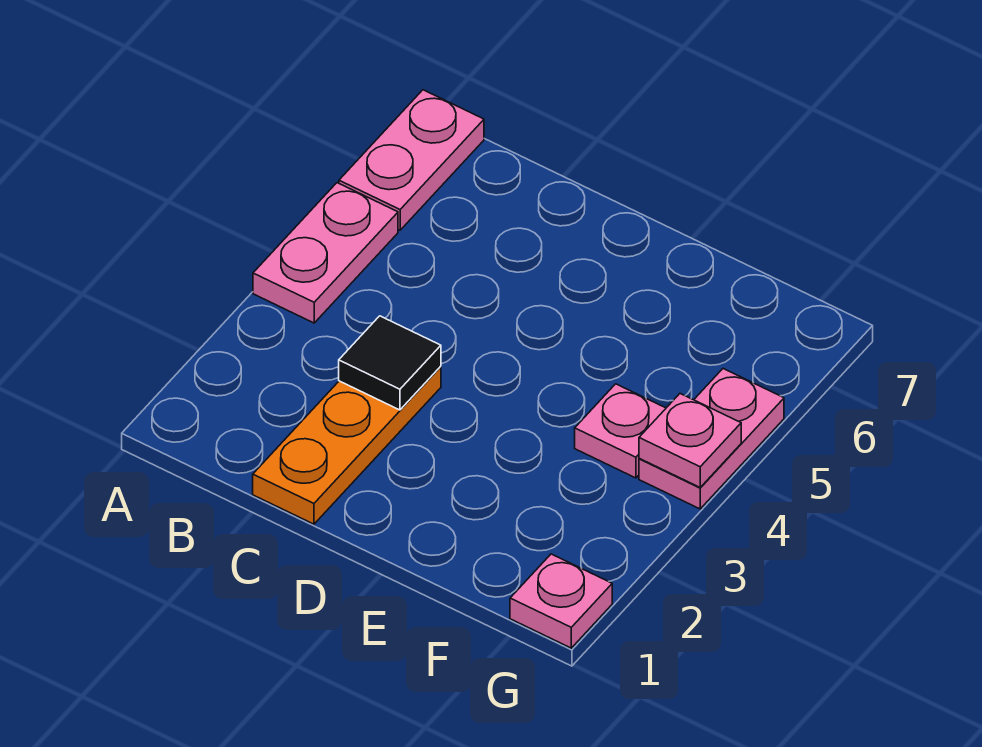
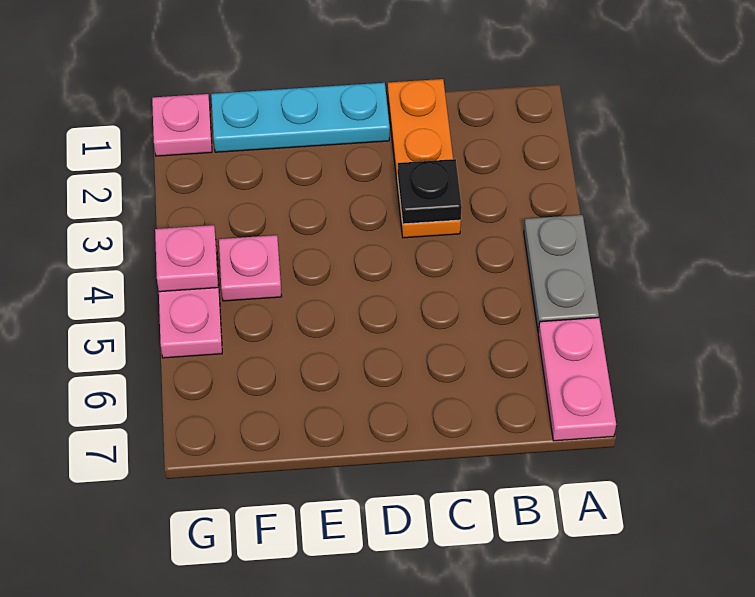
pink 1x2 plate [253,183,398,323] -> grey 1x2 plate [524,215,599,332]
black 1x1 tile [339,316,441,410] -> black 1x1 plate [398,159,462,224]
none -> cyan 1x3 plate [211,83,390,152]

